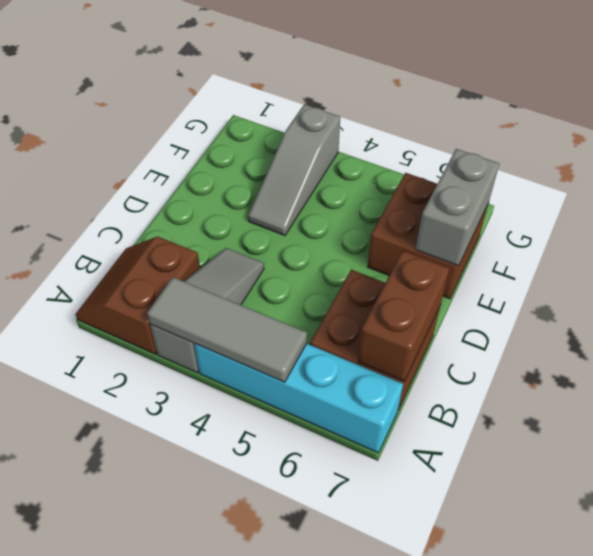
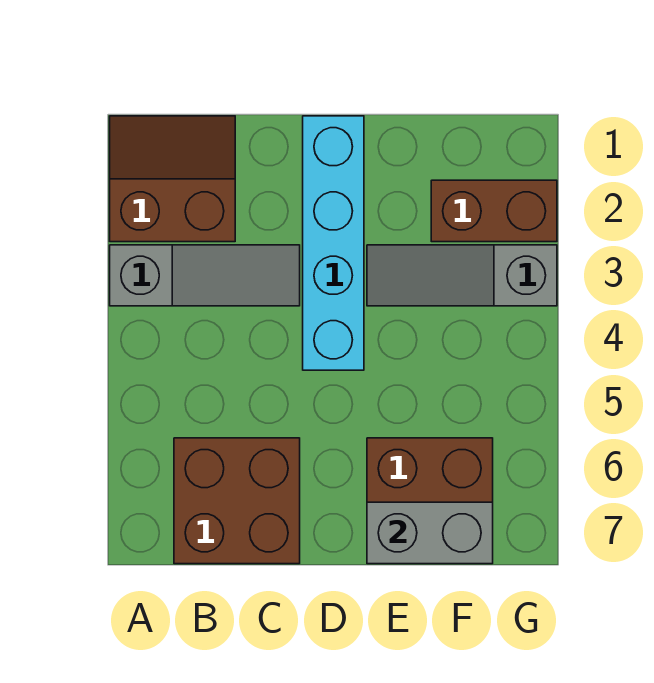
grey 1x3 tile [147,277,307,382] -> none
cyan 1x4 brick [194,344,403,453] -> cyan 1x4 brick moved to [303,116,364,370]
brown 1x2 brick [358,251,450,381] -> brown 1x2 brick moved to [431,180,557,242]

